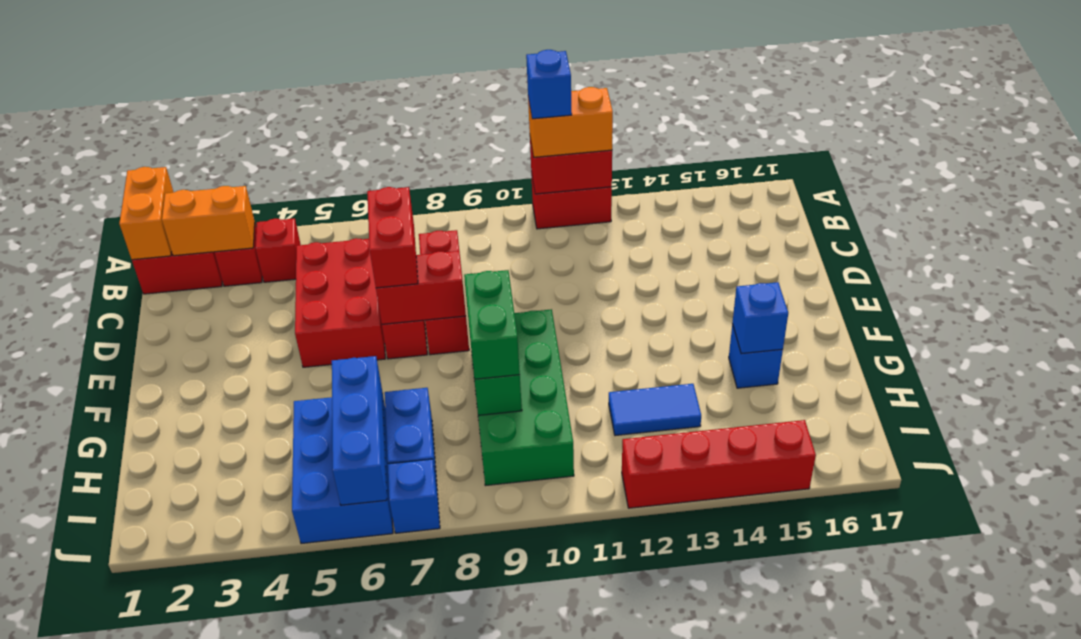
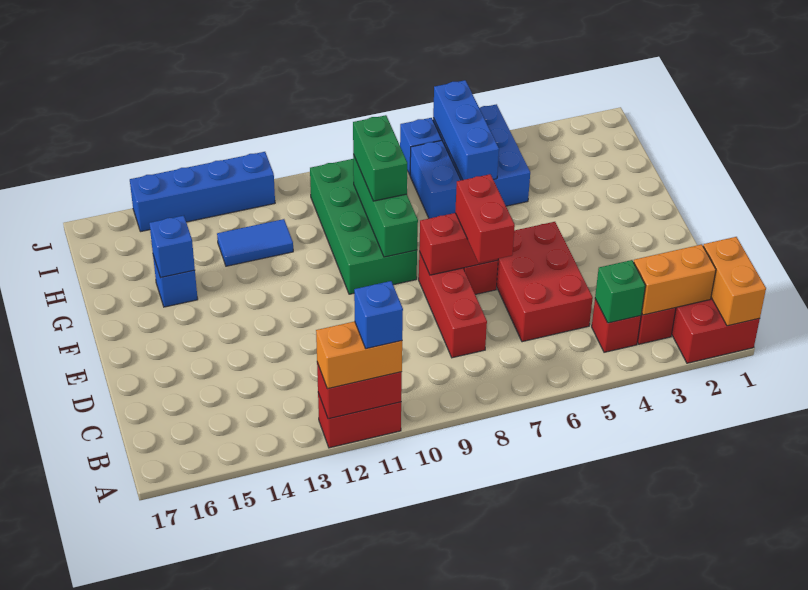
none -> green 1x1 brick [595,260,645,323]
red 1x4 brick [622,420,816,508] -> blue 1x4 brick [130,152,275,232]

